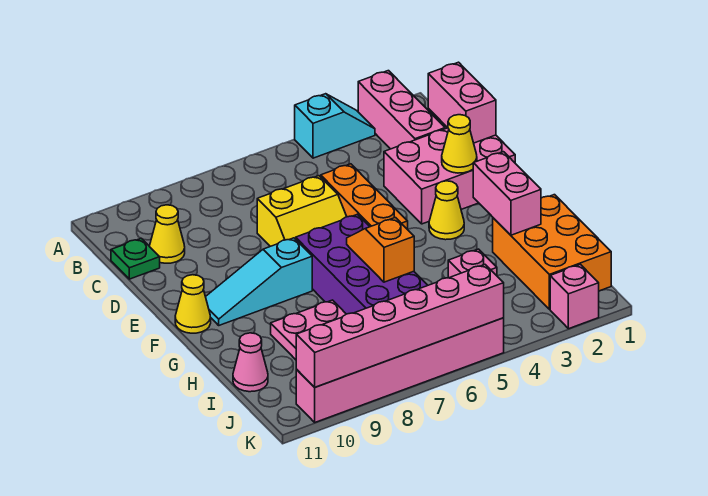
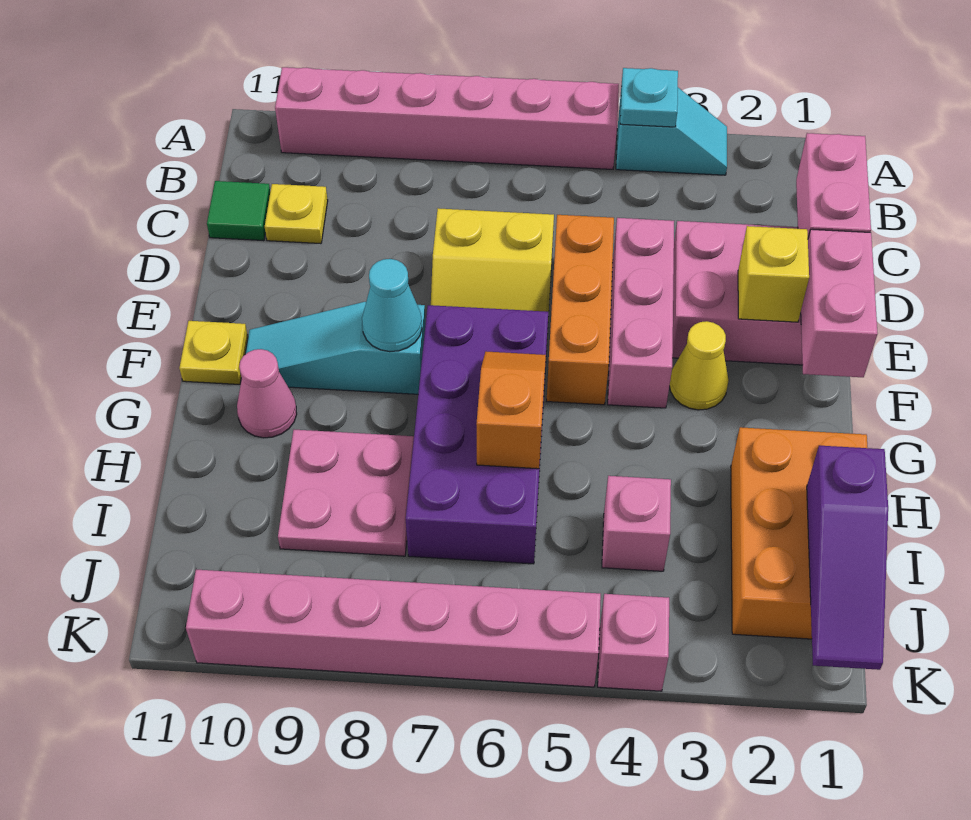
pink 1x3 brick [358,71,445,149] -> pink 1x3 brick moved to [608,218,674,408]
none -> cyan 1x1 plate [620,68,678,127]
yellow 1x1 cone [150,205,185,263] -> yellow 1x1 plate [265,184,328,244]
green 1x1 plate [111,238,160,279] -> green 1x1 tile [207,181,270,241]
yellow 1x1 cone [442,115,477,173] -> yellow 1x1 brick [738,226,809,322]
none -> cyan 1x1 cone [362,259,422,352]
yellow 1x1 cone [175,275,211,333] -> yellow 1x1 plate [179,321,248,384]
pink 1x2 brick [473,152,541,235] -> pink 1x2 brick moved to [801,229,878,377]
none -> purple 1x3 slope [807,446,888,670]
pink 1x1 cone [233,333,268,392] -> pink 1x1 cone moved to [237,349,297,438]
pink 1x1 brick [550,264,599,329] -> pink 1x1 brick moved to [598,594,669,691]
pink 1x6 brick [296,265,504,387] -> pink 1x6 brick moved to [275,67,619,169]

